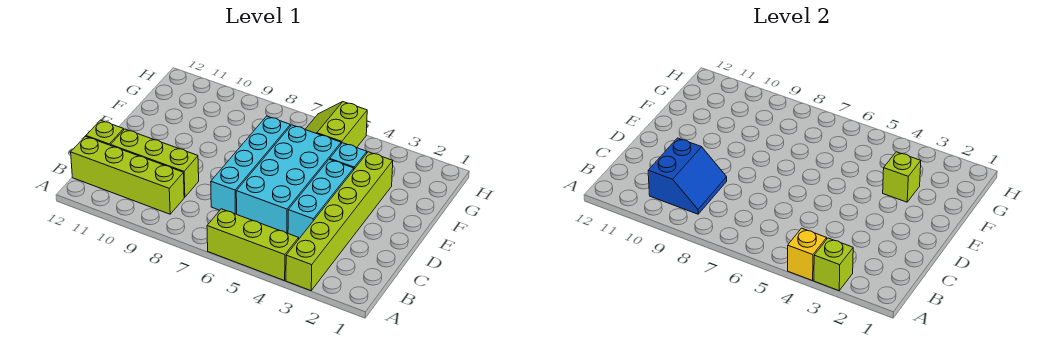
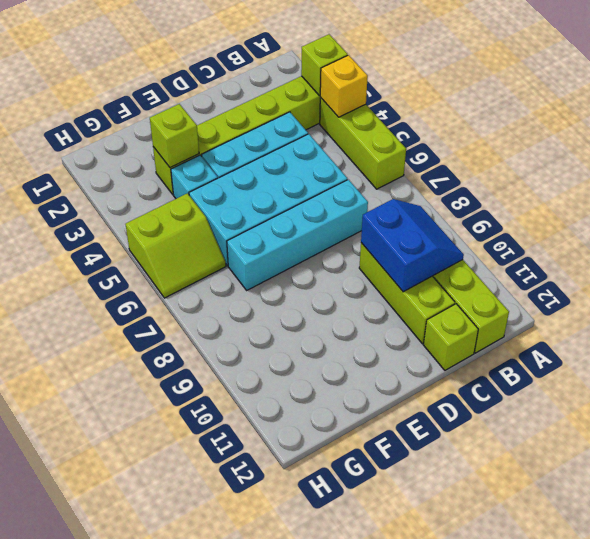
blue 2x2 slope [648,138,727,214] -> blue 2x2 slope turned to [361,199,464,292]

